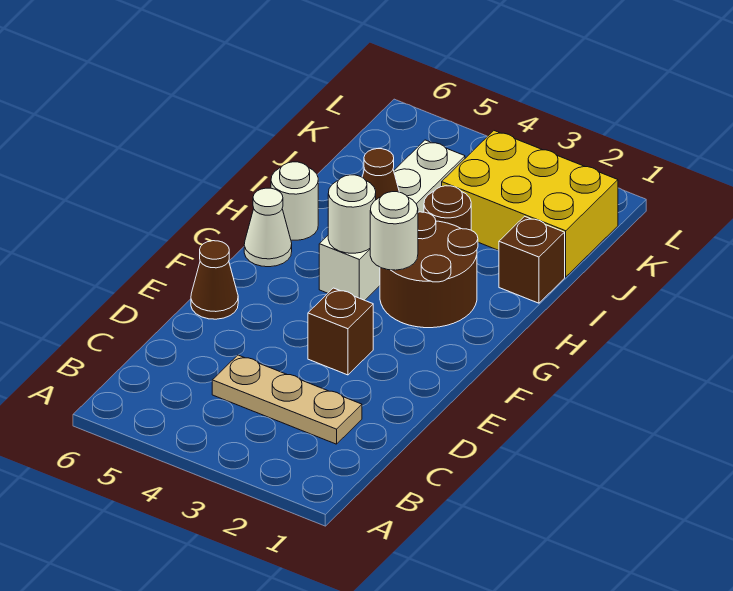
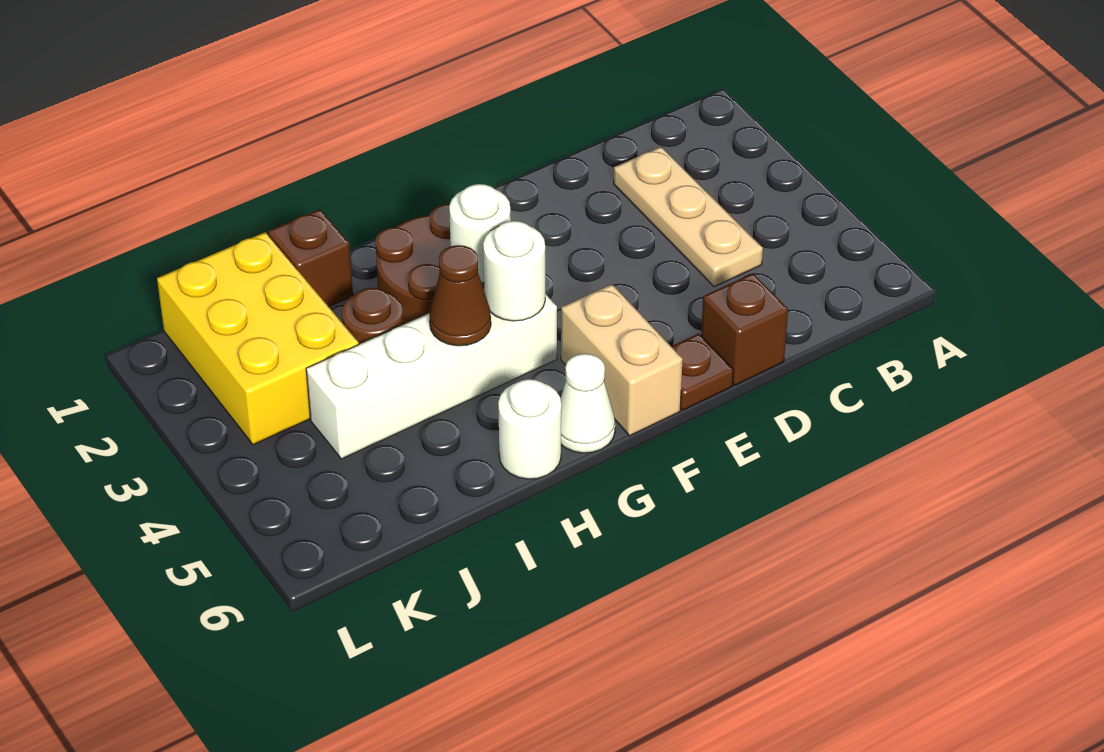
brown 1x1 brick [308,288,373,375] -> brown 1x1 brick moved to [701,273,788,385]
brown 1x1 cone [191,241,238,319] -> brown 1x1 plate [671,333,733,410]
none -> tan 1x2 brick [561,284,683,436]

